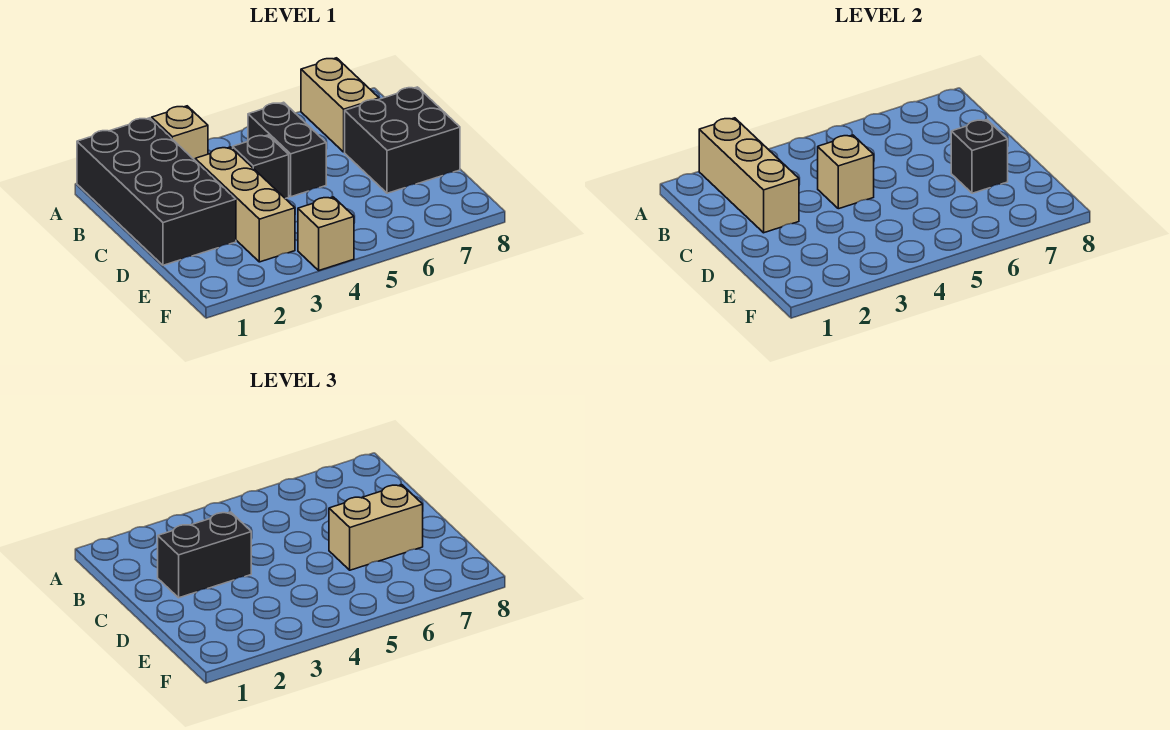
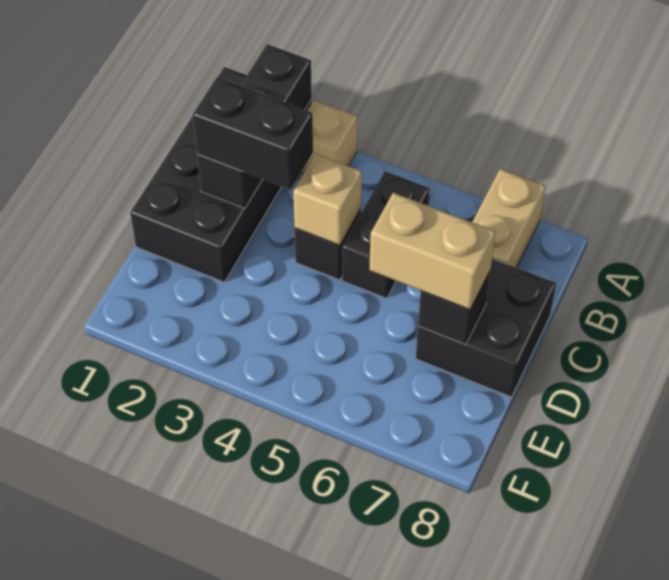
tan 1x3 brick [699,118,799,233] -> black 1x3 brick [197,44,312,208]
tan 1x3 brick [195,147,295,262] -> none
tan 1x1 brick [298,197,354,270] -> none

